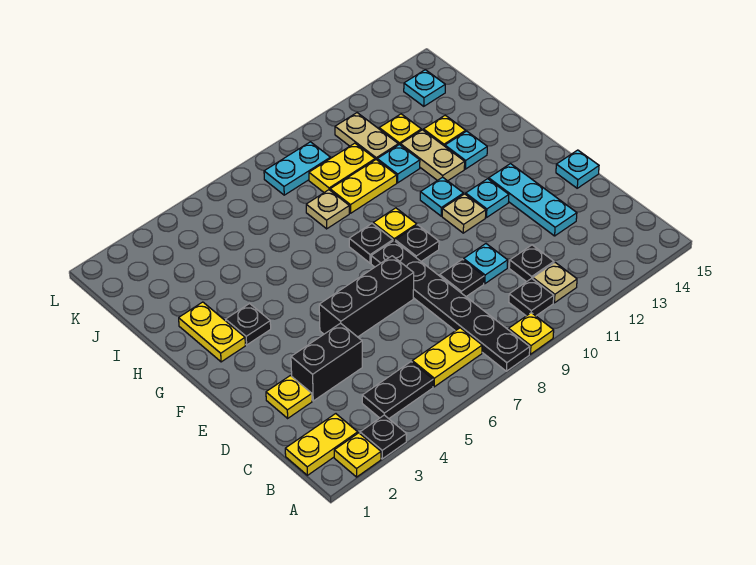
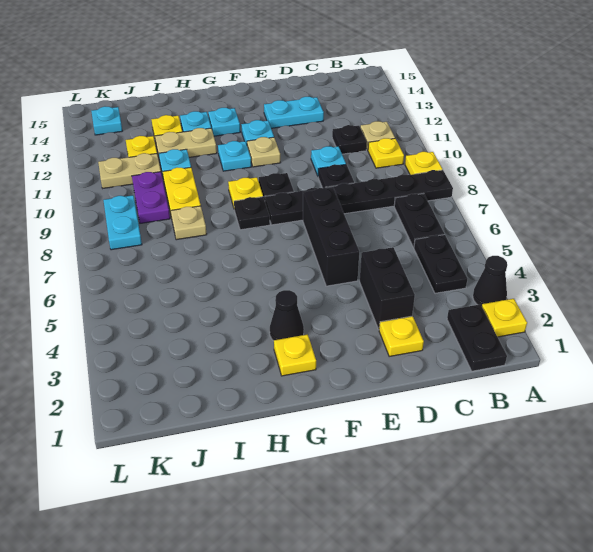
black 1x1 plate [360,415,407,459] -> black 1x1 cone [473,256,507,306]
yellow 1x2 plate [285,414,358,475] -> black 1x2 plate [447,304,507,371]
yellow 1x2 plate [412,328,482,387] -> black 1x2 plate [394,194,444,248]
black 1x1 plate [509,278,554,316] -> yellow 1x1 plate [368,138,404,168]
cyan 1x3 plate [489,164,577,236] -> cyan 1x2 plate [264,97,324,128]
cyan 1x1 plate [556,150,599,188] -> cyan 1x1 plate moved to [208,108,240,136]
yellow 1x2 plate [179,302,245,362] -> yellow 1x1 plate [274,334,316,376]
black 1x1 plate [226,304,271,345] -> black 1x1 cone [270,290,304,341]
yellow 1x2 plate [309,143,375,192] -> purple 1x2 plate [132,172,170,223]

